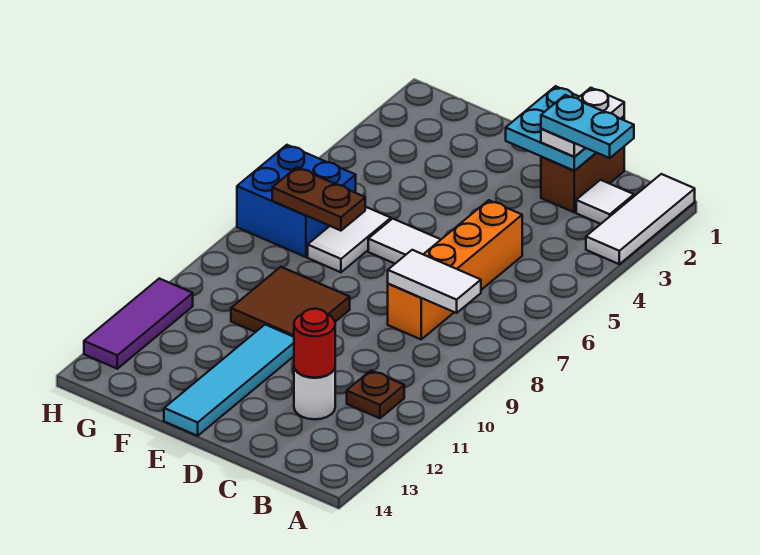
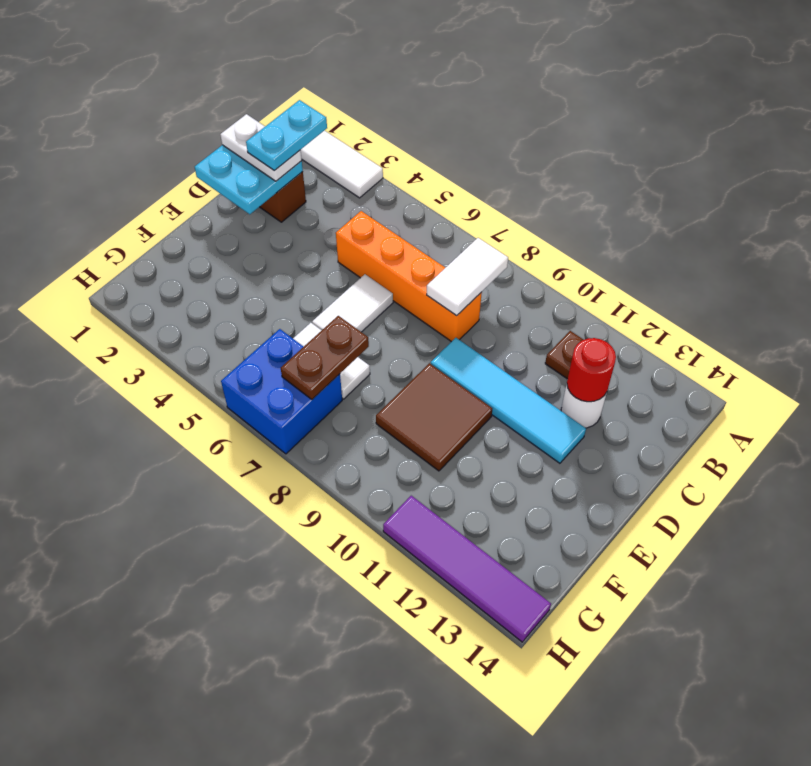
white 1x1 tile [576,180,634,224] -> none
cyan 1x4 tile [164,325,294,436] -> cyan 1x4 tile moved to [431,338,586,463]
purple 1x3 tile [84,278,193,369] -> purple 1x4 tile [383,496,551,642]

